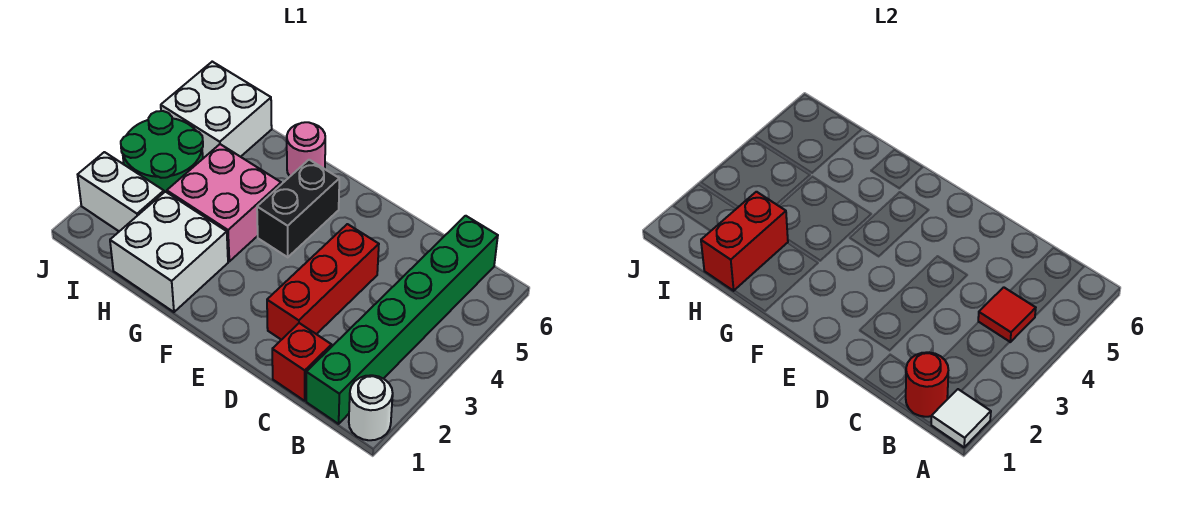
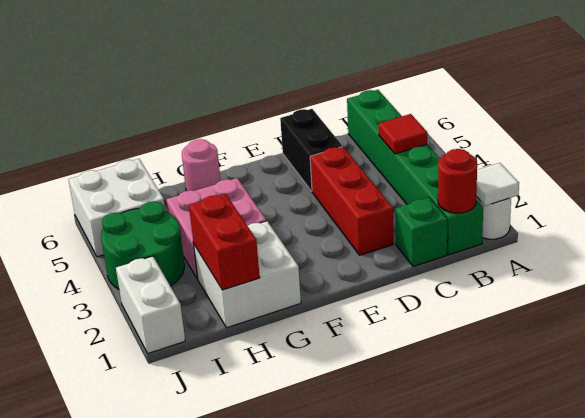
red 1x1 brick [272,323,331,401] -> green 1x1 brick [395,198,447,267]
black 1x2 brick [257,160,339,257] -> black 1x2 brick moved to [280,109,342,191]
white 1x2 brick [78,152,164,231] -> white 1x2 brick turned to [116,256,185,353]

